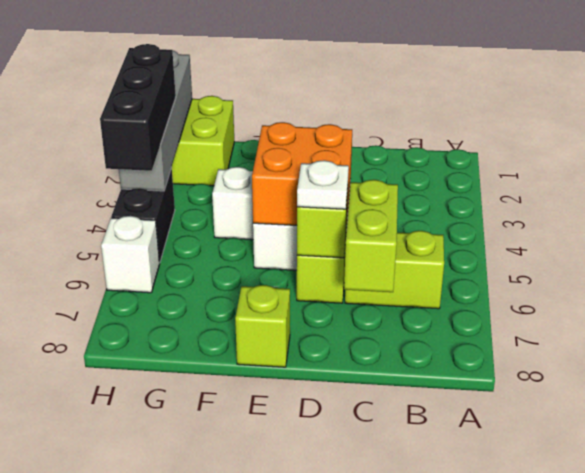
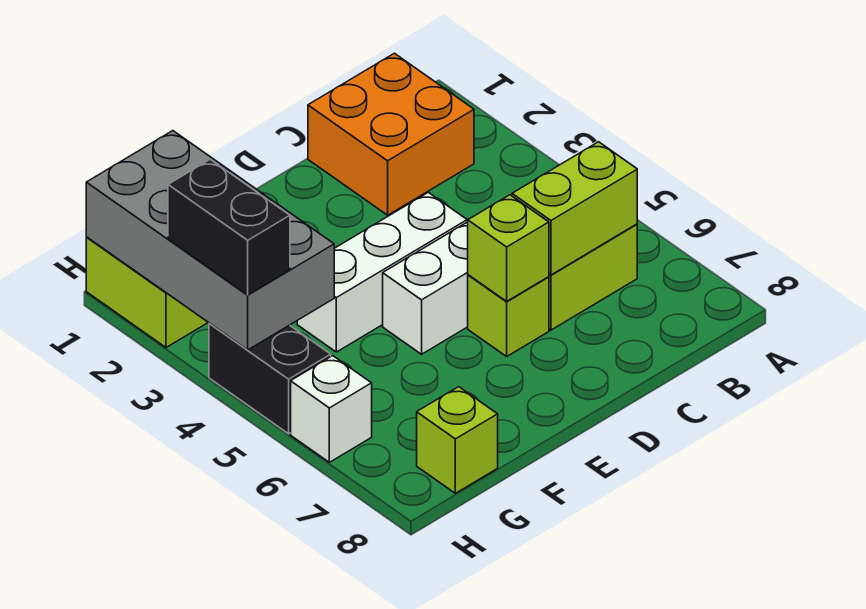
lime 1x2 brick [344,180,398,292] -> lime 1x2 brick turned to [512,142,637,275]
orange 2x2 brick [252,122,352,225] -> orange 2x2 brick moved to [308,53,474,215]
white 1x1 plate [297,160,349,209] -> none
lime 1x1 brick [235,285,290,367] -> lime 1x1 brick moved to [417,387,498,493]
grey 1x4 brick [119,50,192,191] -> grey 2x4 brick [86,131,334,350]
black 1x3 brick [100,44,176,171] -> black 1x2 brick [168,159,290,295]

